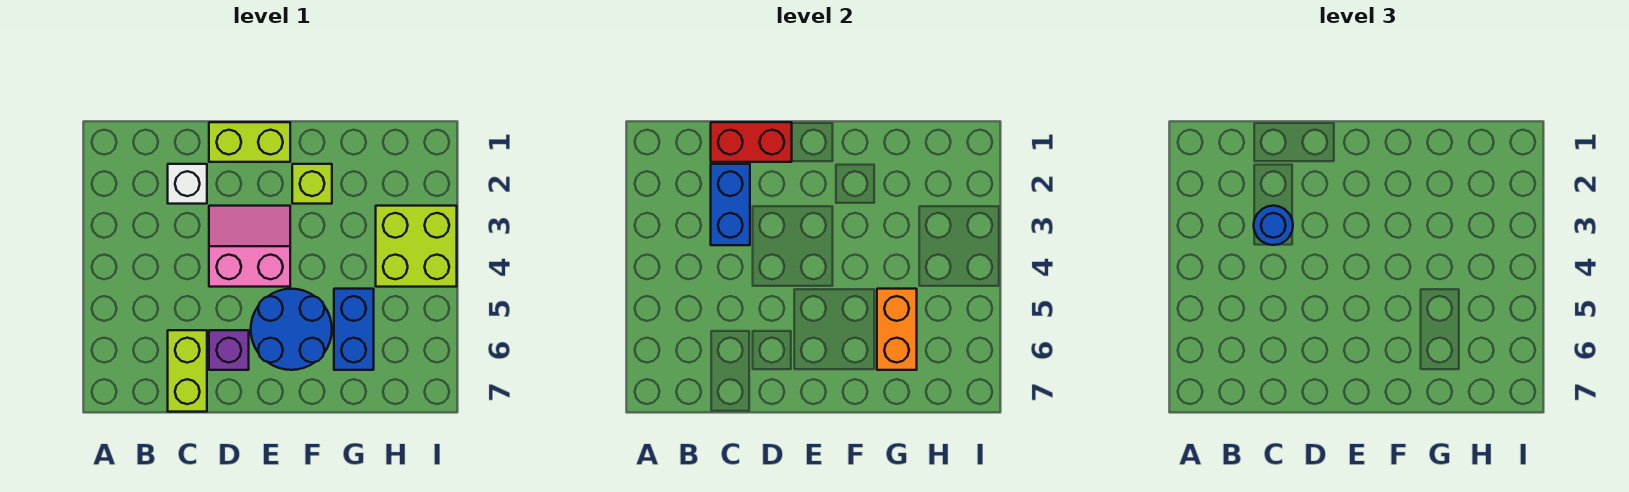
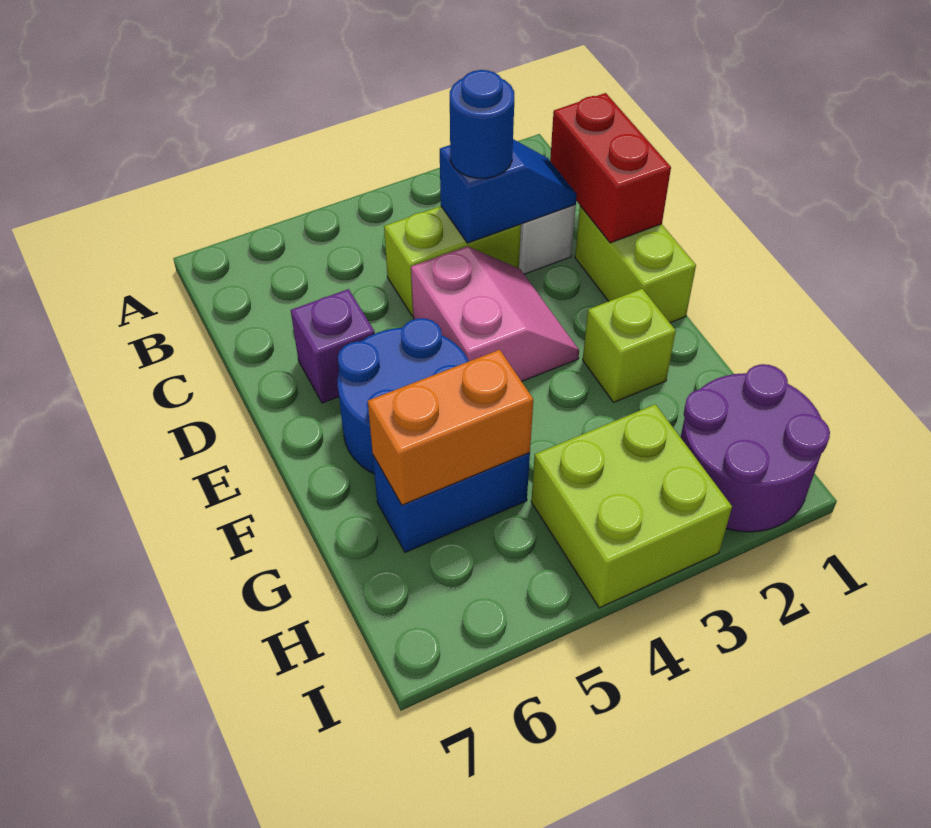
blue 1x2 brick [711,164,750,245] -> blue 1x2 slope [440,139,577,243]
lime 1x2 brick [168,330,207,412] -> lime 1x2 brick moved to [384,206,521,316]
none -> purple 2x2 round brick [681,364,830,532]

